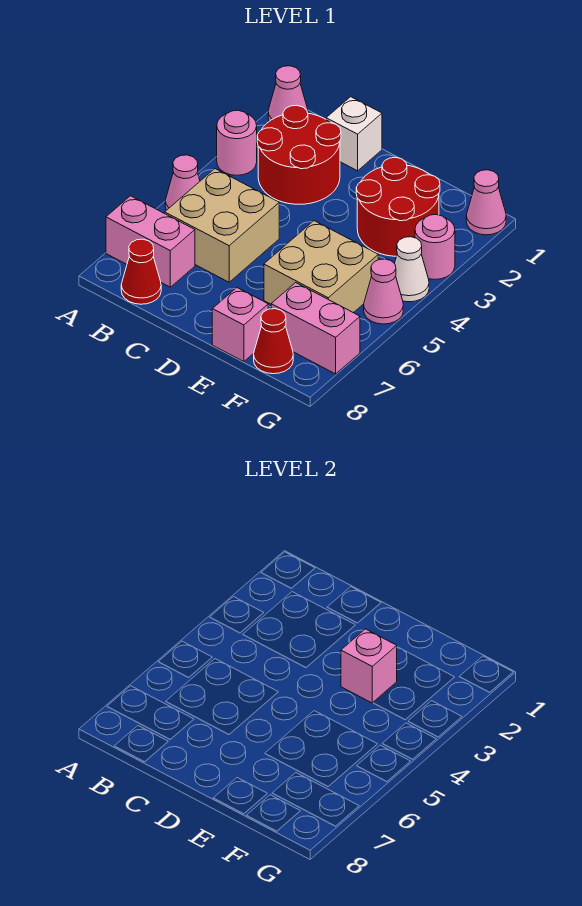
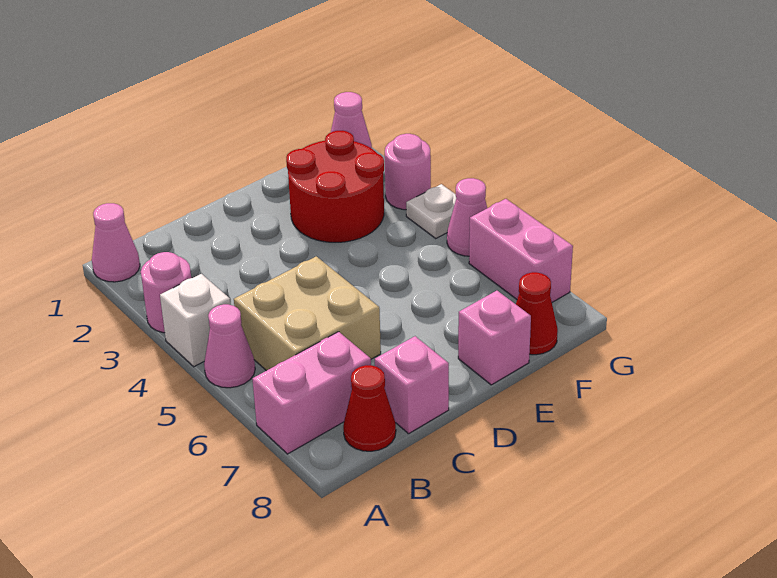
red 2x2 round brick [257,106,341,204] -> none
white 1x1 brick [326,97,382,171] -> white 1x1 brick moved to [160,274,231,367]
pink 1x1 brick [341,629,397,703] -> pink 1x1 brick moved to [375,336,449,434]
tan 2x2 brick [264,221,378,313] -> none
pink 1x2 brick [271,283,360,374] -> pink 1x2 brick turned to [469,199,573,302]
white 1x1 cone [395,237,429,302] -> white 1x1 plate [406,184,456,238]

